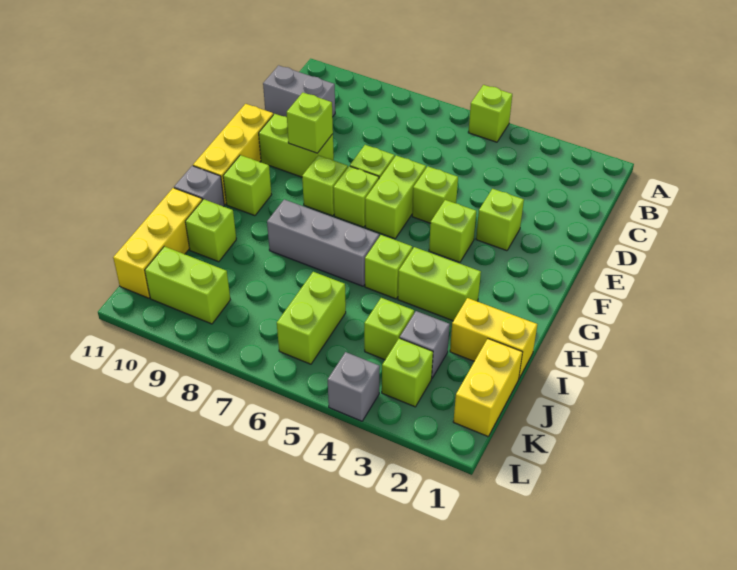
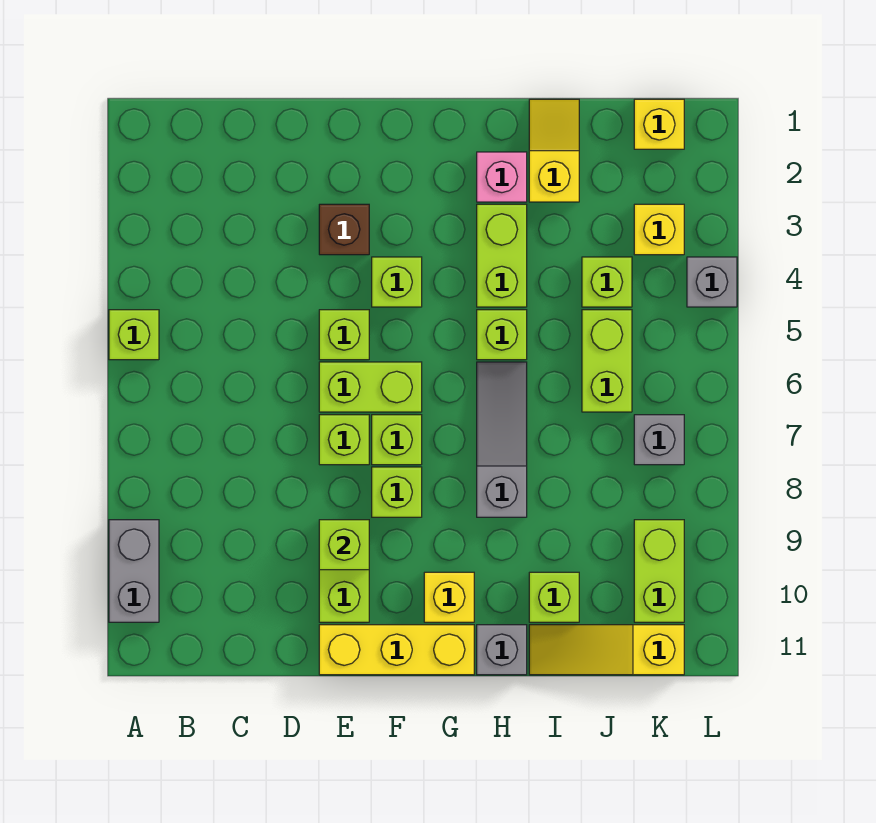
grey 1x2 brick [263,65,335,117] -> grey 1x2 brick moved to [109,520,159,622]
lime 1x1 brick [476,189,524,251] -> brown 1x1 brick [319,204,369,255]
lime 1x1 brick [223,155,271,216] -> yellow 1x1 brick [424,572,474,622]
none -> pink 1x1 brick [477,152,527,202]
grey 1x3 brick [267,199,379,286] -> grey 1x3 slope [477,362,527,517]
yellow 1x2 brick [450,298,537,378] -> yellow 1x2 slope [529,99,579,202]
yellow 1x3 brick [113,188,202,298] -> yellow 1x3 slope [529,625,684,675]
yellow 1x2 brick [453,339,523,436] -> yellow 1x1 brick [634,99,684,149]
grey 1x1 brick [400,311,450,378] -> grey 1x1 brick moved to [634,415,684,465]
lime 1x2 brick [277,272,346,364] -> lime 1x2 brick turned to [582,310,632,412]
lime 1x1 brick [382,338,433,407] -> yellow 1x1 brick [634,204,684,255]

